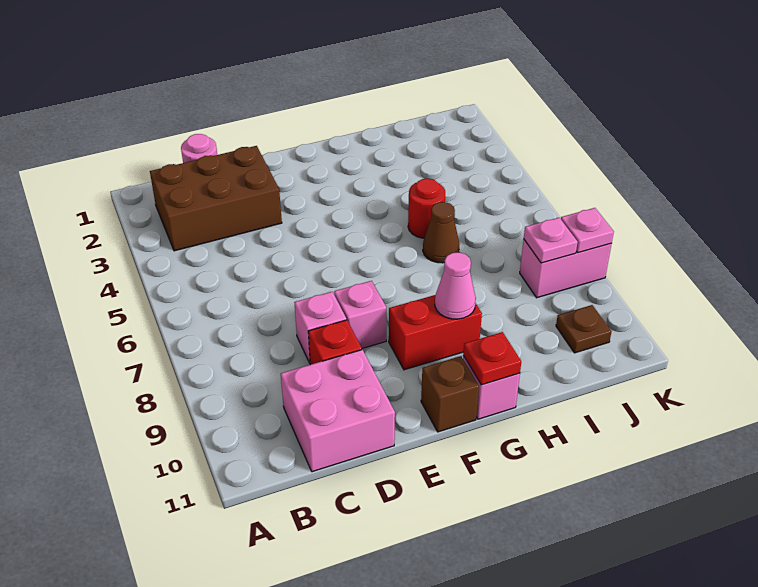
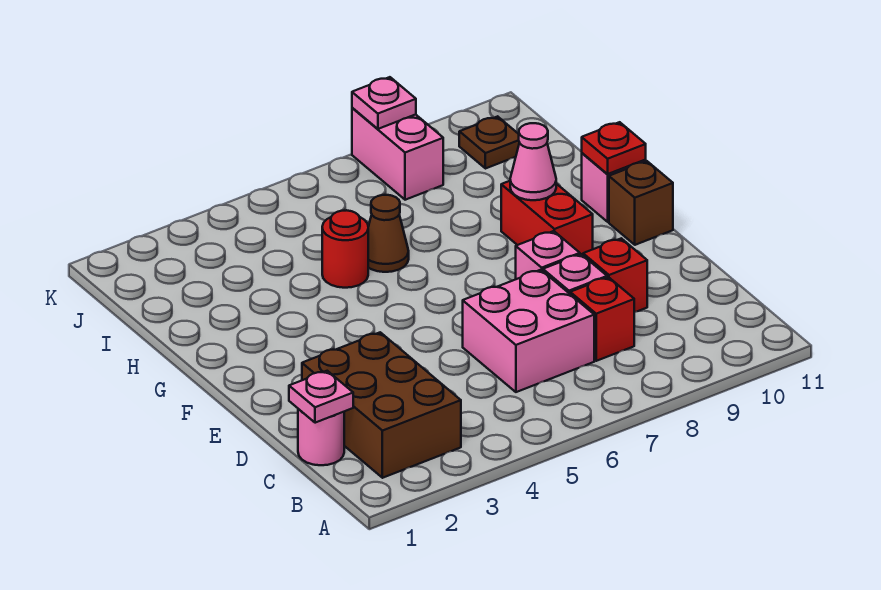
none -> red 1x1 brick [570,277,634,361]
pink 2x2 brick [281,350,395,472] -> pink 2x2 brick moved to [463,270,594,392]
pink 1x1 plate [524,218,578,263] -> pink 1x1 plate moved to [289,371,353,423]

